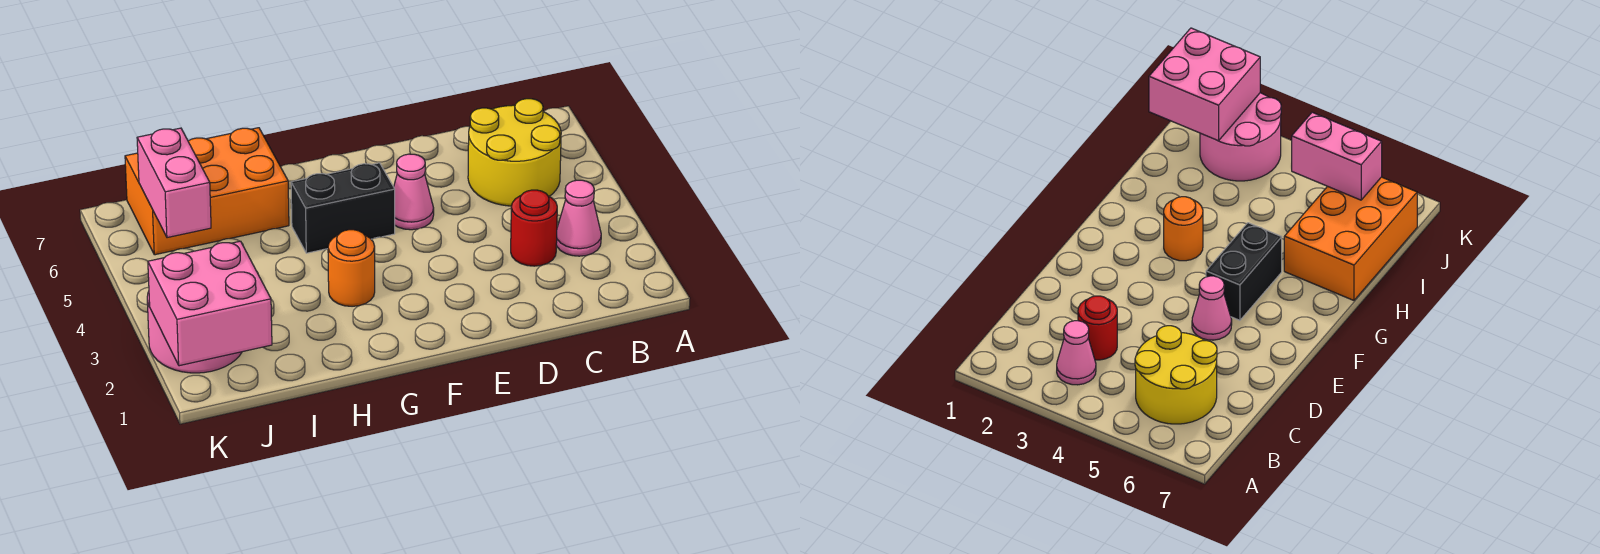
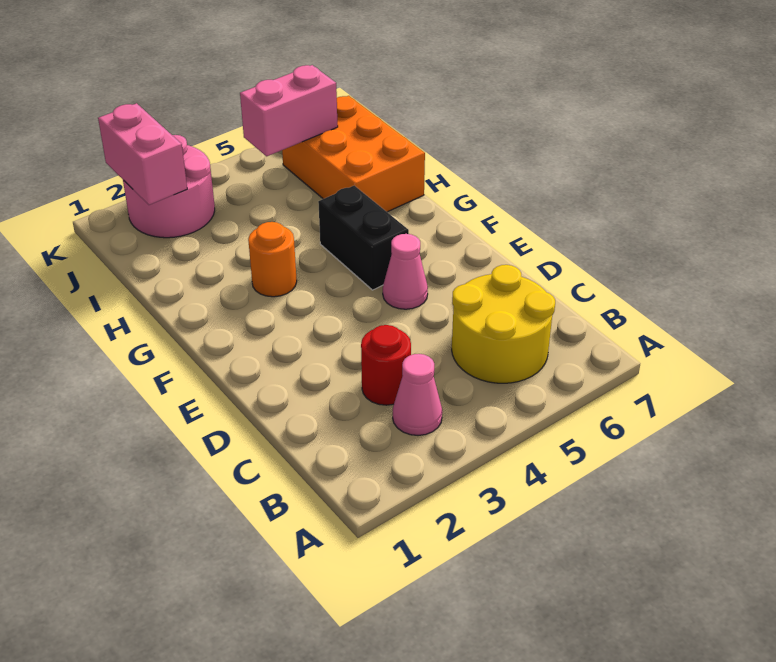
pink 2x2 brick [148,241,272,366] -> pink 1x2 brick [98,103,187,205]

